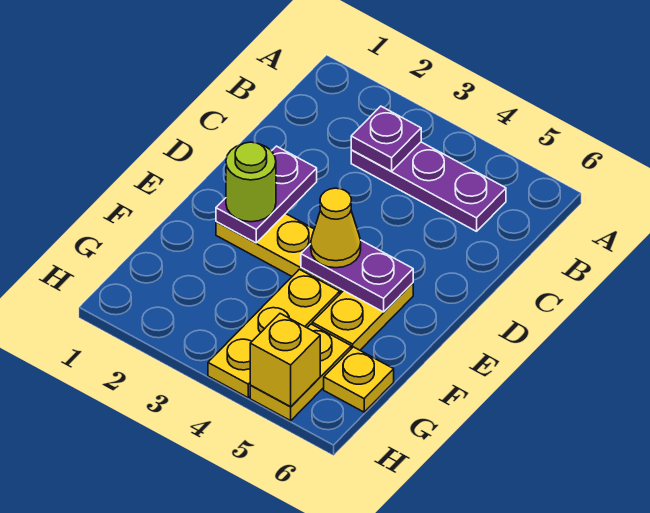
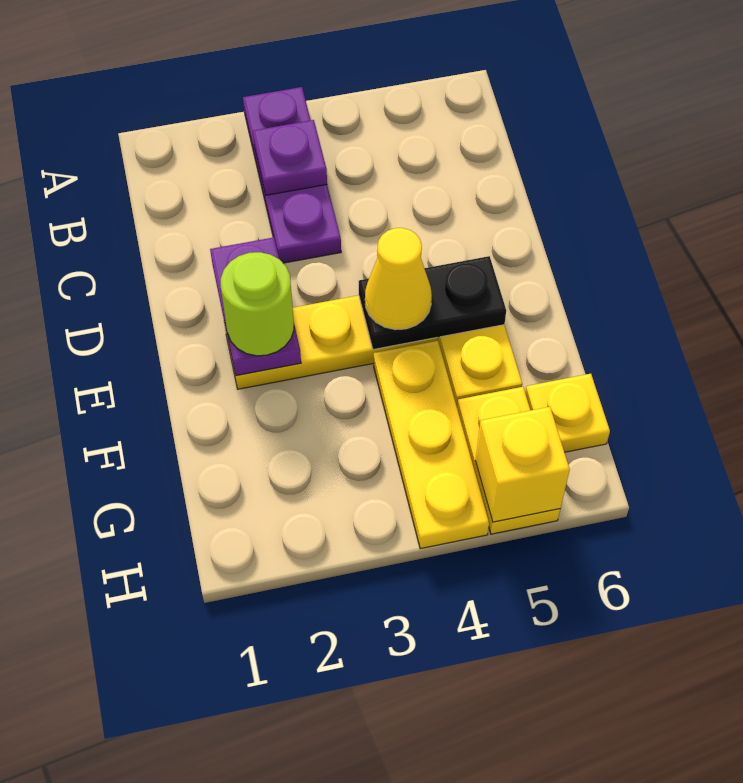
purple 1x3 plate [351,142,506,231] -> purple 1x3 plate turned to [243,87,341,263]
purple 1x2 plate [301,240,413,312] -> black 1x2 plate [359,256,506,350]

